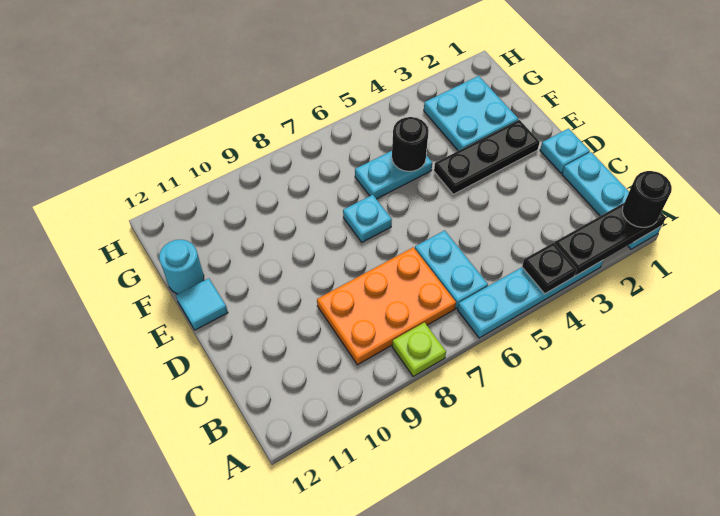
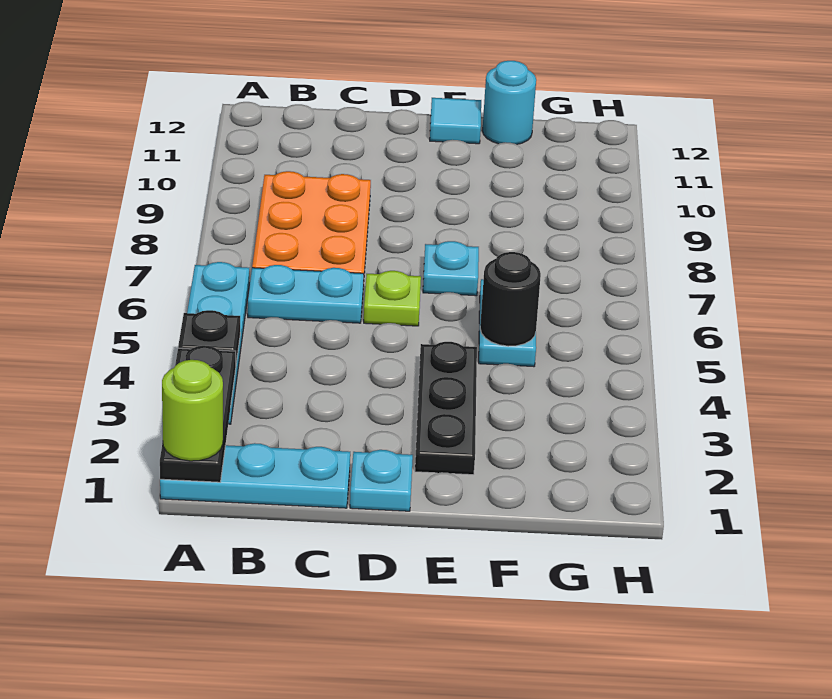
black 1x1 round brick [622,171,672,227] -> lime 1x1 round brick [162,360,223,461]
lime 1x1 plate [392,322,446,376] -> lime 1x1 plate moved to [364,271,421,326]
cyan 2x2 plate [424,76,518,151] -> none

